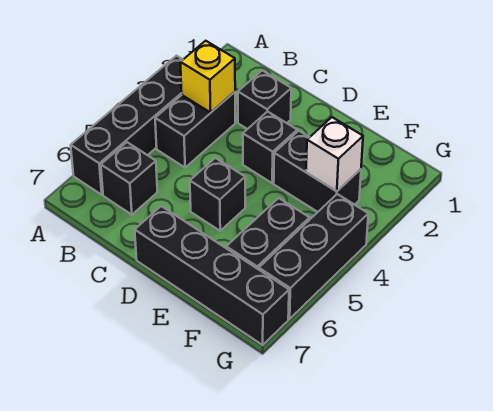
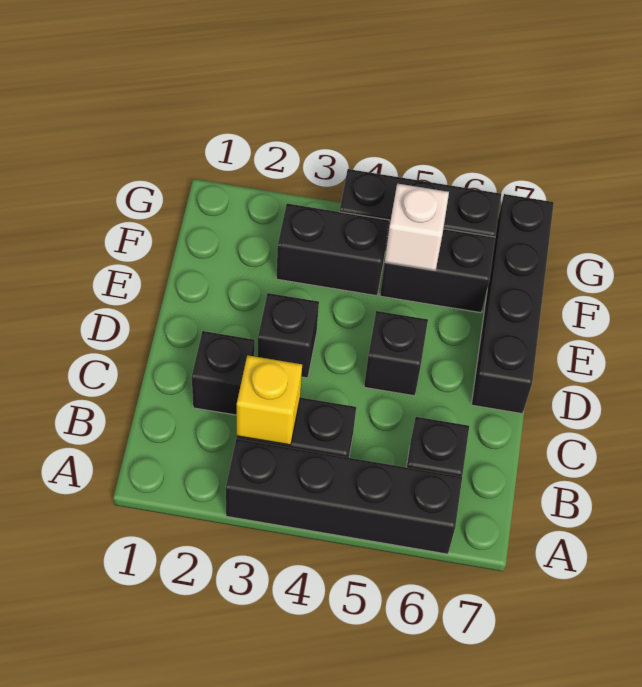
black 1x2 brick [274,131,361,212] -> black 1x2 brick turned to [276,204,389,296]
white 1x1 brick [306,117,363,191] -> white 1x1 brick moved to [385,184,449,271]

